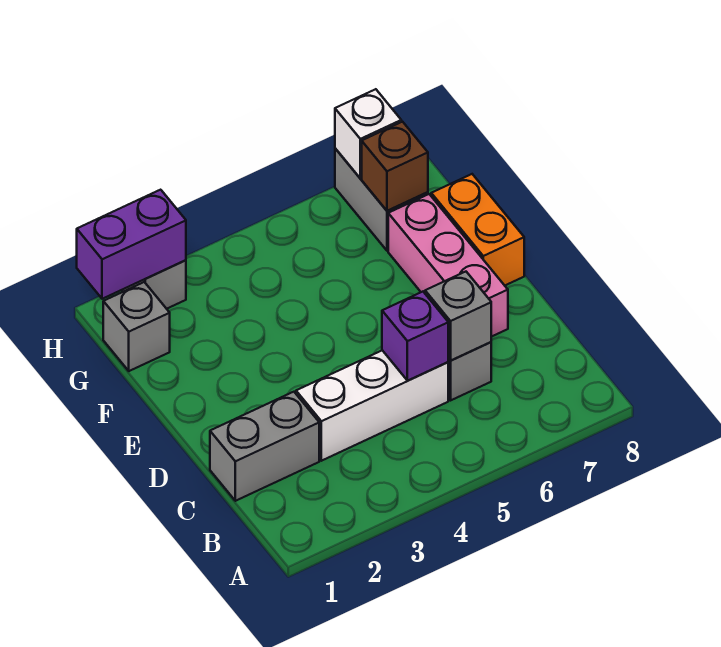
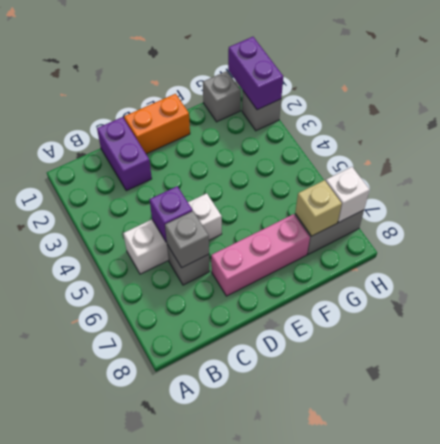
grey 1x2 brick [210,392,319,501] -> purple 1x2 brick [97,117,152,191]
white 1x3 brick [296,350,448,461] -> white 1x3 brick turned to [123,193,222,274]
orange 1x2 brick [431,174,524,285] -> orange 1x2 brick moved to [124,94,190,154]
brown 1x1 brick [362,122,428,211] -> tan 1x1 brick [295,180,342,236]

